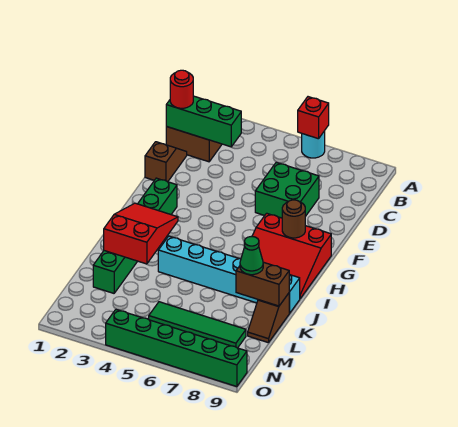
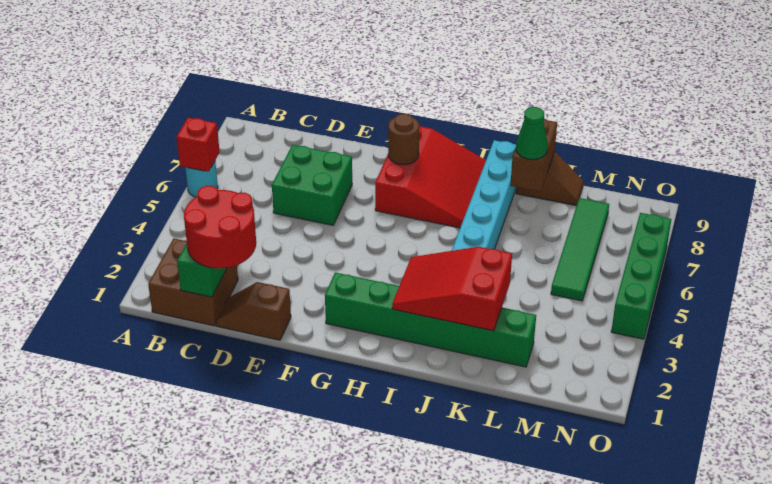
red 1x1 round brick [170,70,193,108] -> red 2x2 round brick [184,186,256,268]
green 1x6 brick [106,310,247,387] -> green 1x4 brick [611,213,671,339]

